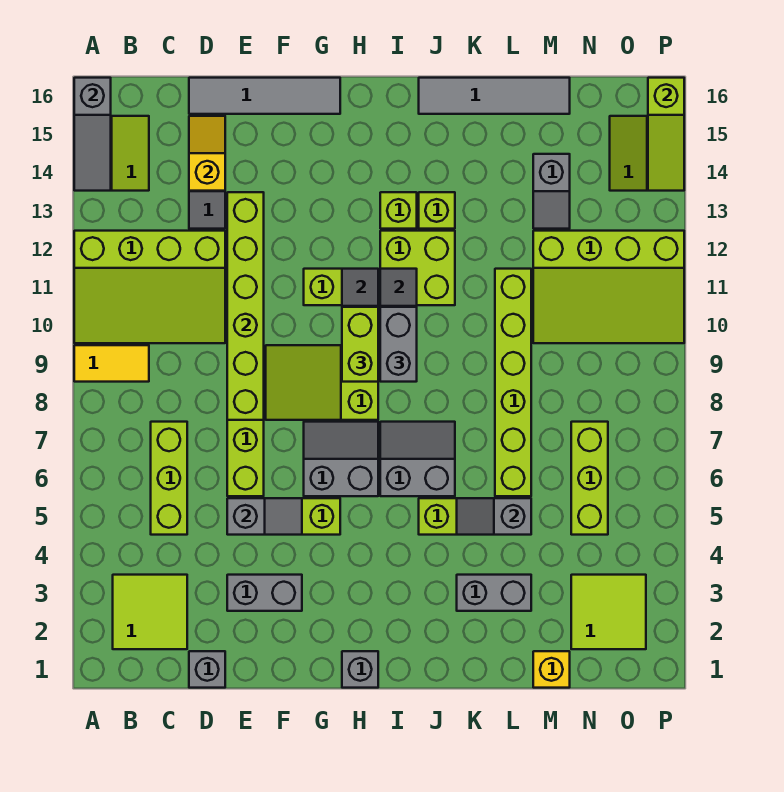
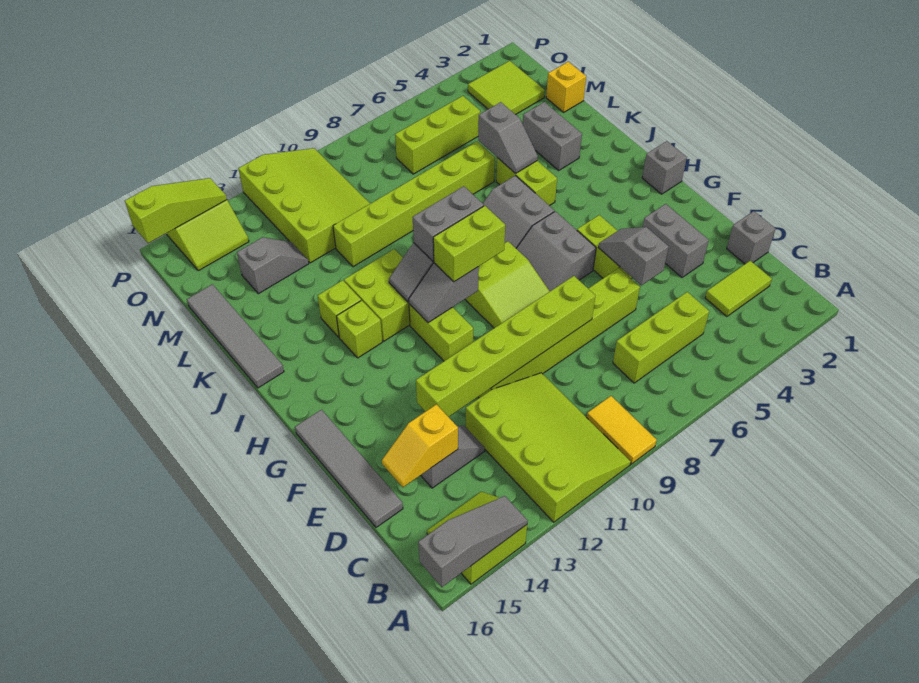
lime 2x2 tile [113,575,187,649] -> lime 1x2 tile [705,261,772,317]

